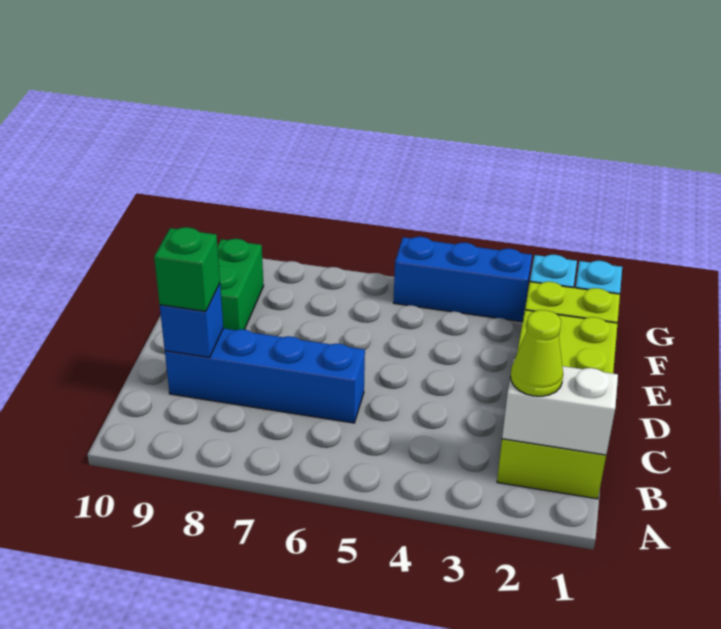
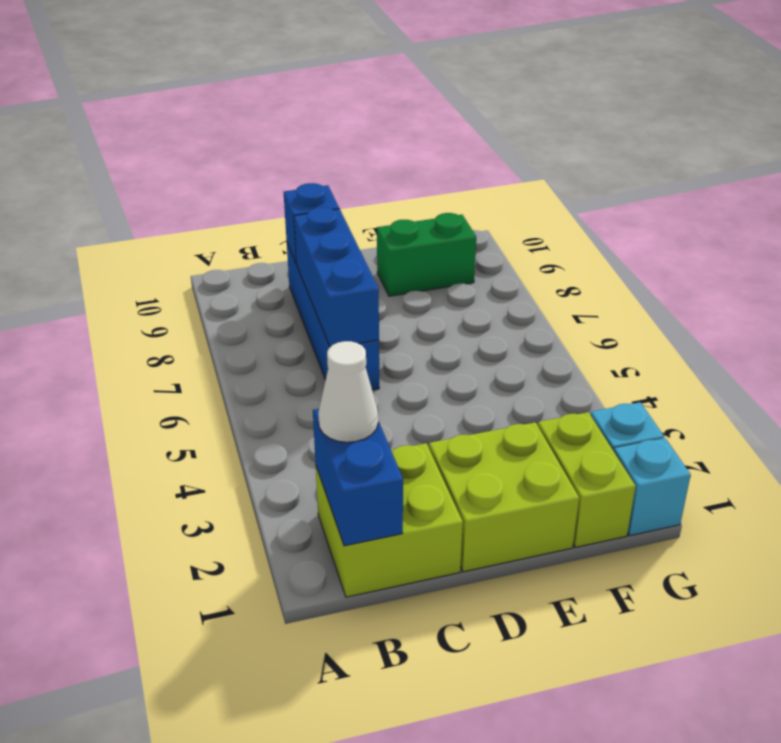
white 1x2 brick [502,359,618,455] -> blue 1x2 brick [313,409,403,546]
lime 1x1 cone [511,310,563,396] -> white 1x1 cone [318,341,378,442]
green 1x1 brick [154,227,220,312] -> none
blue 1x3 brick [393,237,532,322] -> blue 1x3 brick moved to [294,207,379,347]

